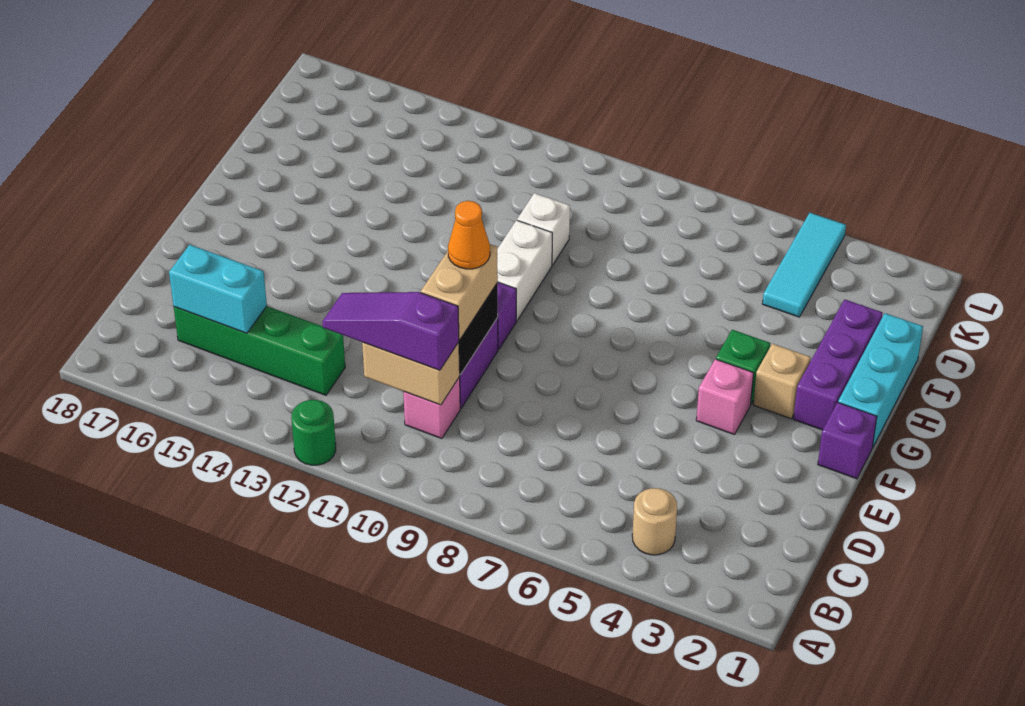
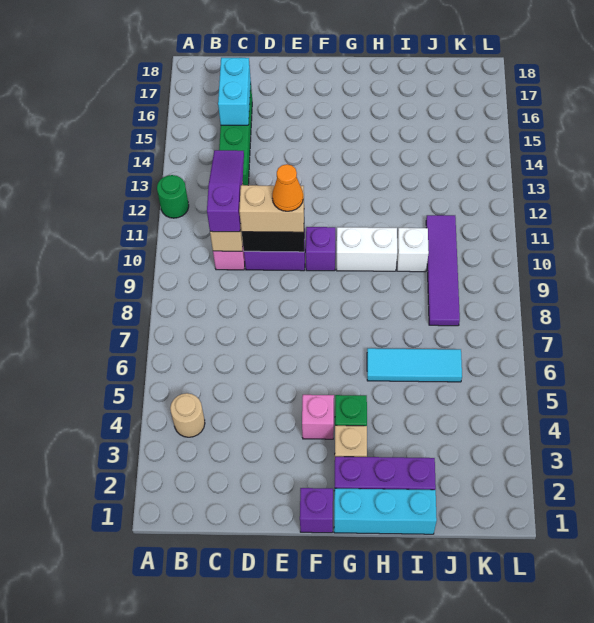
cyan 1x3 tile [763,213,846,317] -> cyan 1x3 tile moved to [367,348,462,382]
none -> purple 1x4 tile [426,215,460,326]

